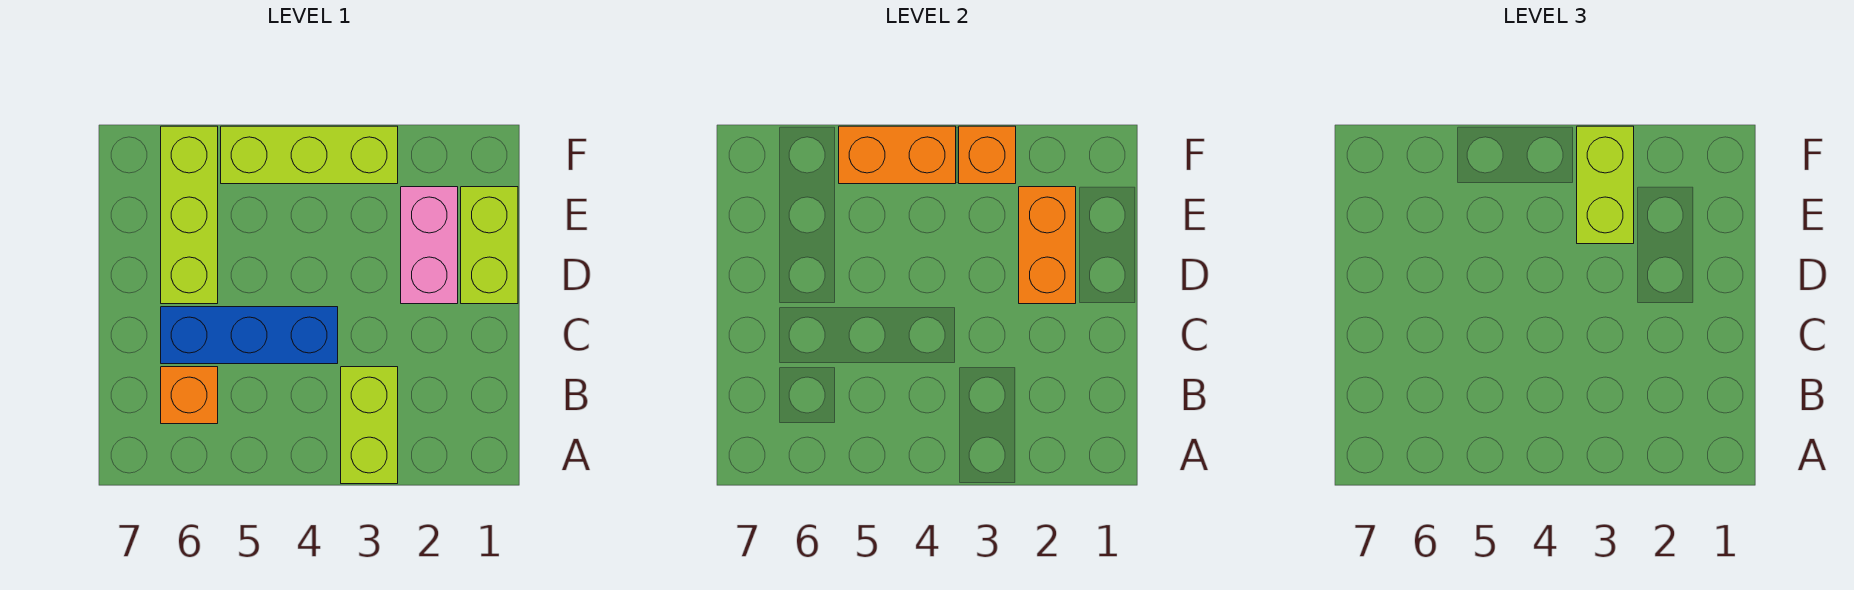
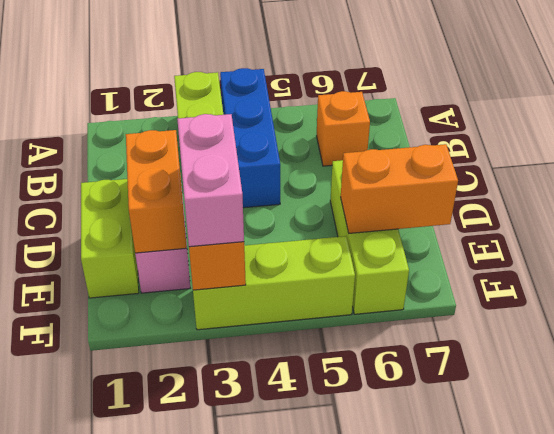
blue 1x3 brick [161,307,338,364] -> blue 1x3 brick turned to [220,68,280,208]
lime 1x2 brick [1577,126,1634,244] -> pink 1x2 brick [177,114,244,247]
orange 1x2 brick [839,126,956,184] -> orange 1x2 brick moved to [341,144,458,233]

